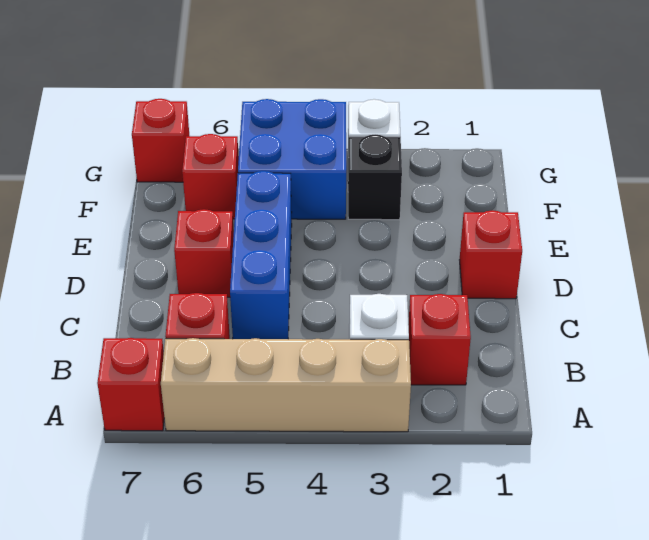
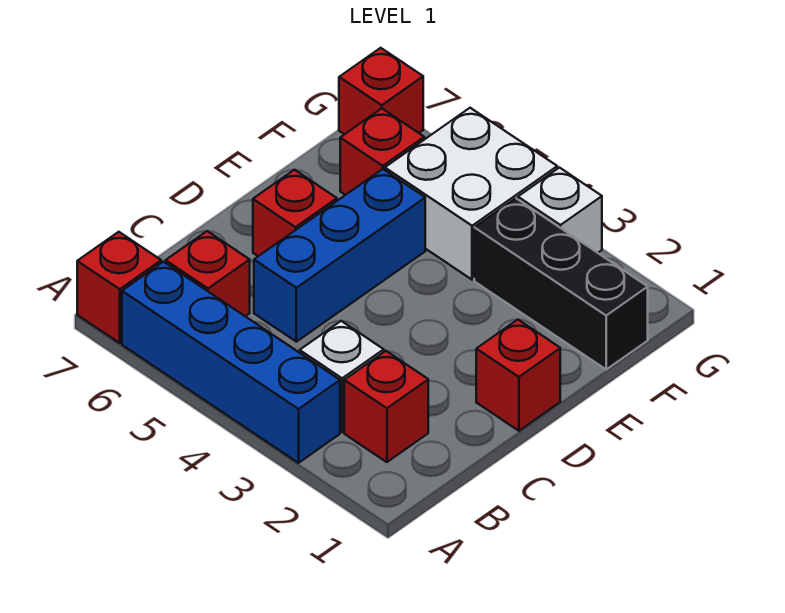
tan 1x4 brick [161,338,411,432] -> blue 1x4 brick [122,262,340,463]
black 1x1 brick [348,135,402,220] -> black 1x3 brick [474,198,648,369]
blue 2x2 brick [238,99,346,219] -> white 2x2 brick [385,108,557,280]

